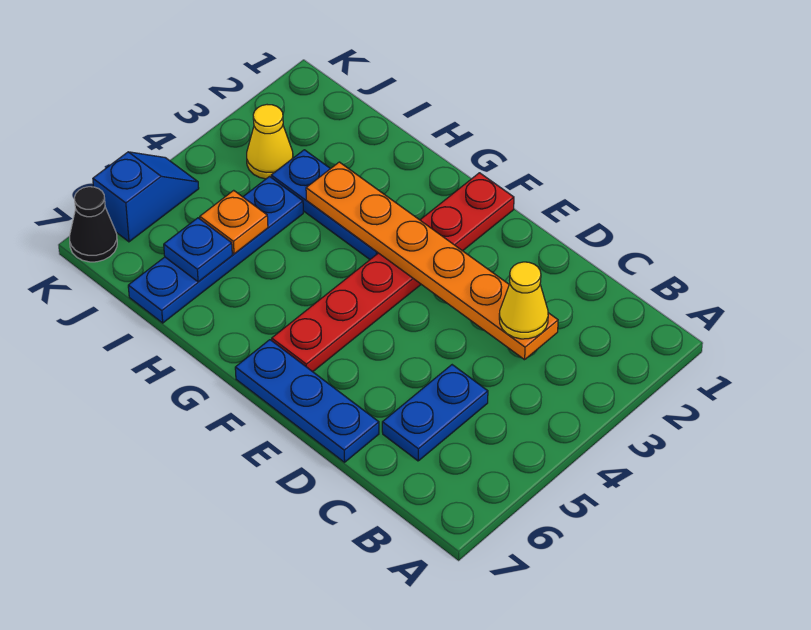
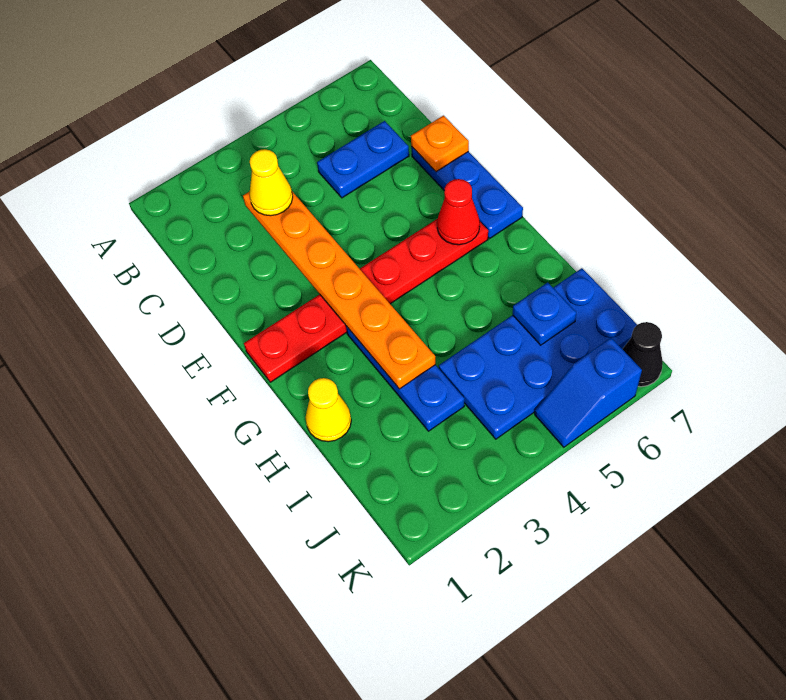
none -> red 1x1 cone [437,179,480,245]
blue 1x4 plate [128,177,303,323] -> blue 2x4 plate [439,268,637,439]
orange 1x1 plate [200,190,268,254] -> orange 1x1 plate moved to [411,116,469,172]
yellow 1x1 cone [247,105,293,179] -> yellow 1x1 cone moved to [305,378,351,442]

